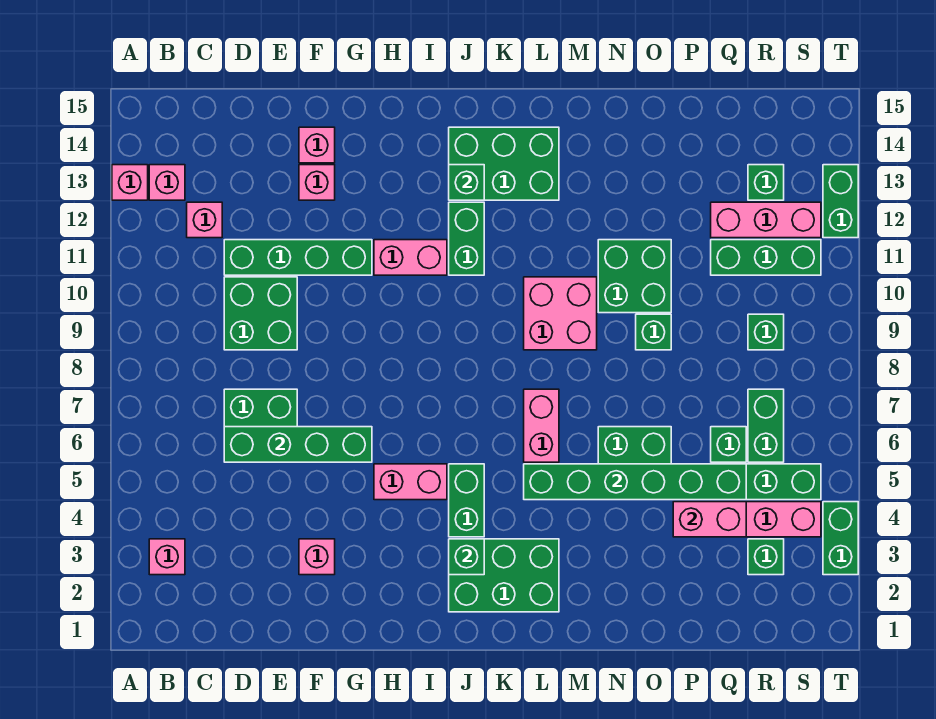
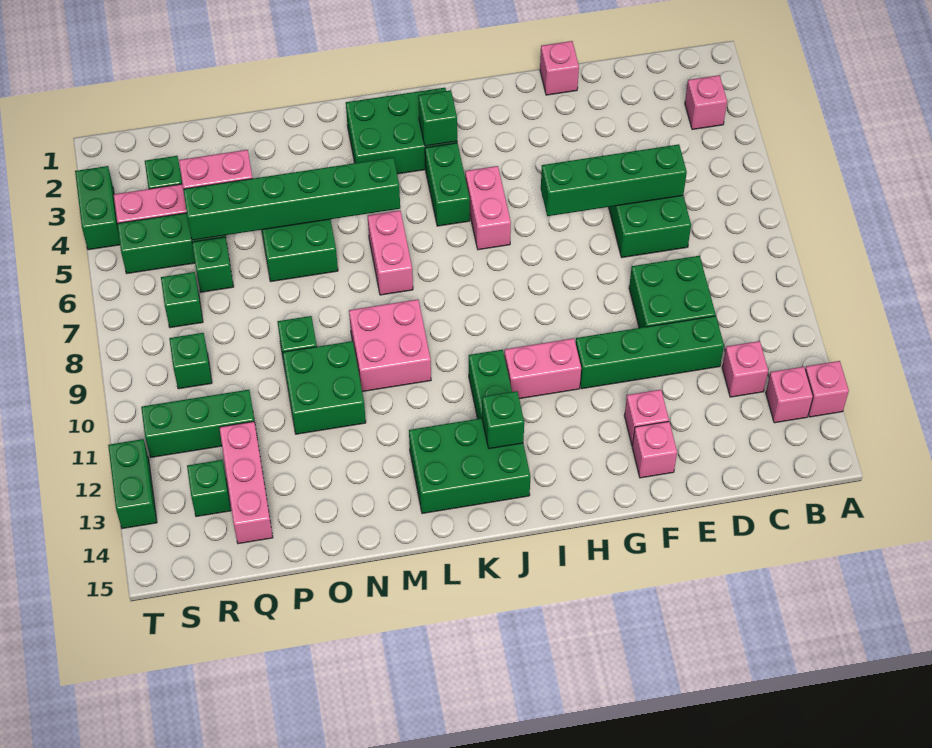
pink 1x1 brick [299,539,335,575] -> pink 1x1 brick moved to [540,41,579,95]
pink 1x2 brick [374,464,447,500] -> pink 1x2 brick turned to [465,166,511,250]
pink 1x3 brick [711,202,821,238] -> pink 1x3 brick turned to [219,422,273,544]
green 1x2 brick [748,389,784,462] -> green 1x1 brick [161,272,203,328]

